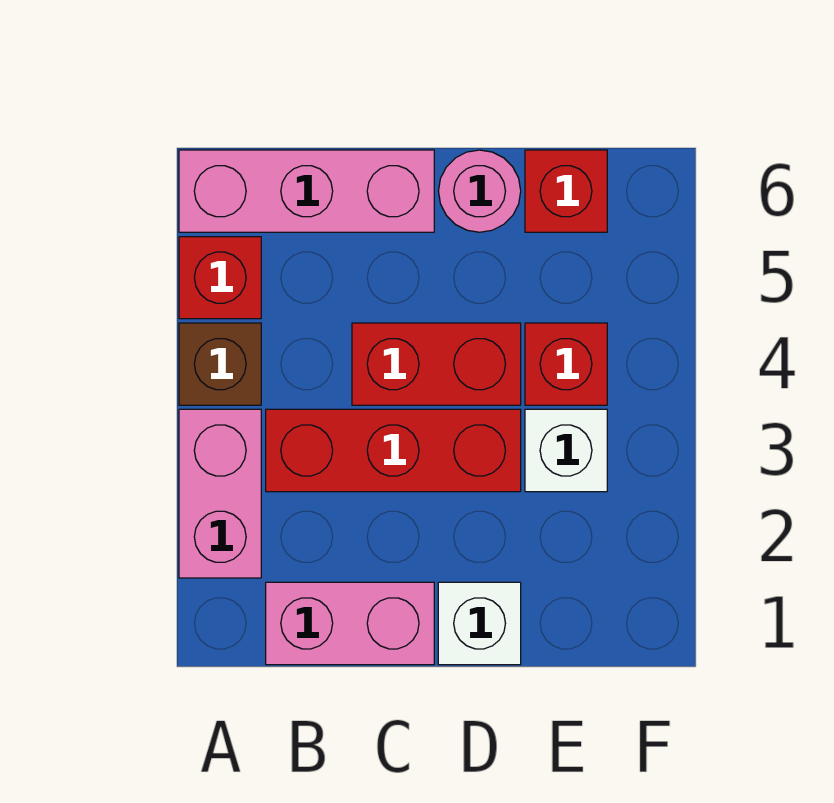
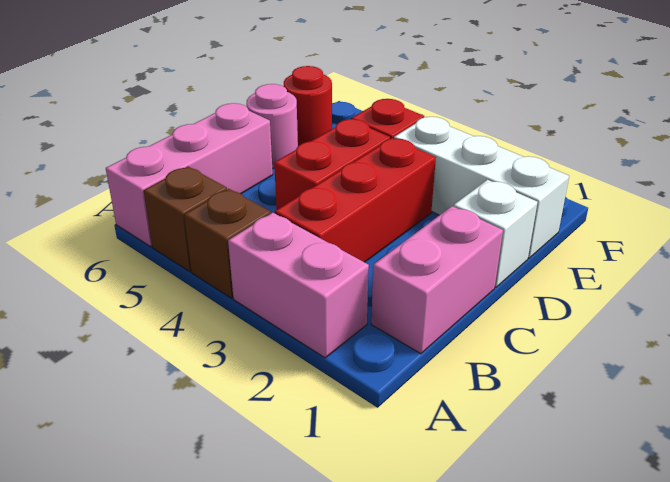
red 1x1 brick [179,237,261,319] -> brown 1x1 brick [144,167,227,271]
white 1x1 brick [525,409,607,492] -> white 1x3 brick [394,117,569,258]
red 1x1 brick [525,150,607,232] -> red 1x1 round brick [284,66,332,146]

